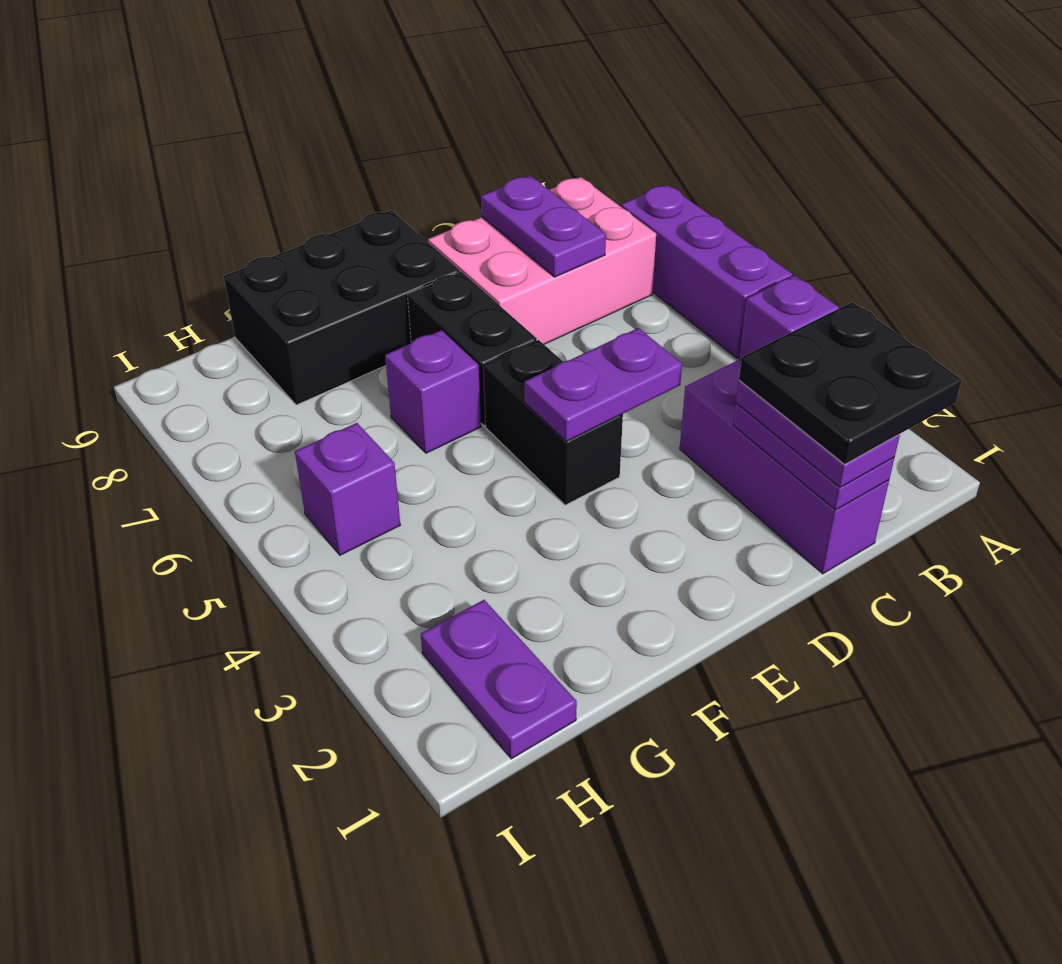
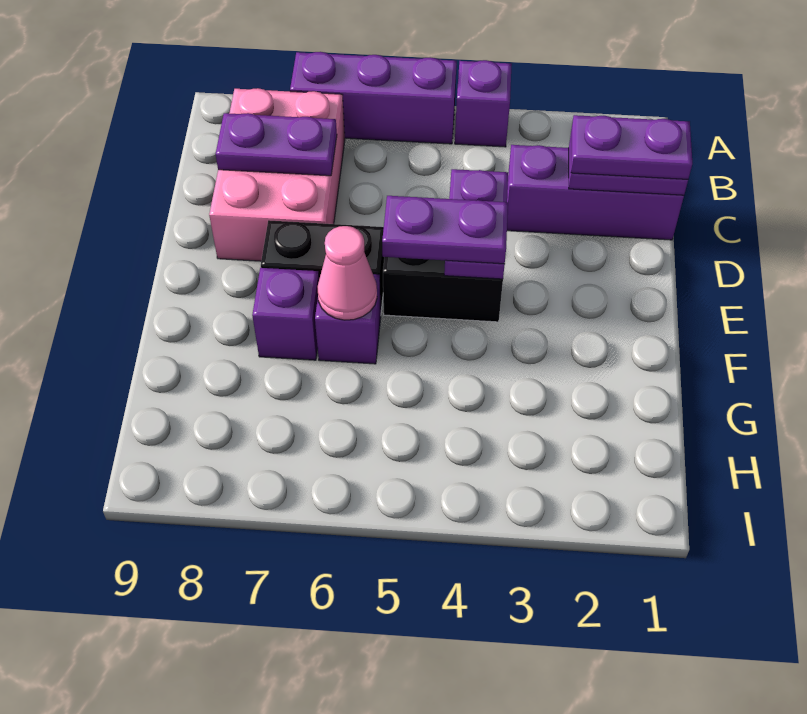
black 2x2 plate [739,302,962,464] -> none
black 2x3 brick [224,210,459,405] -> none
none -> pink 1x1 cone [317,226,377,320]
purple 1x2 plate [421,600,577,759] -> purple 1x2 plate moved to [382,196,508,264]
purple 1x1 brick [295,423,400,555] -> purple 1x1 brick moved to [252,268,319,360]

